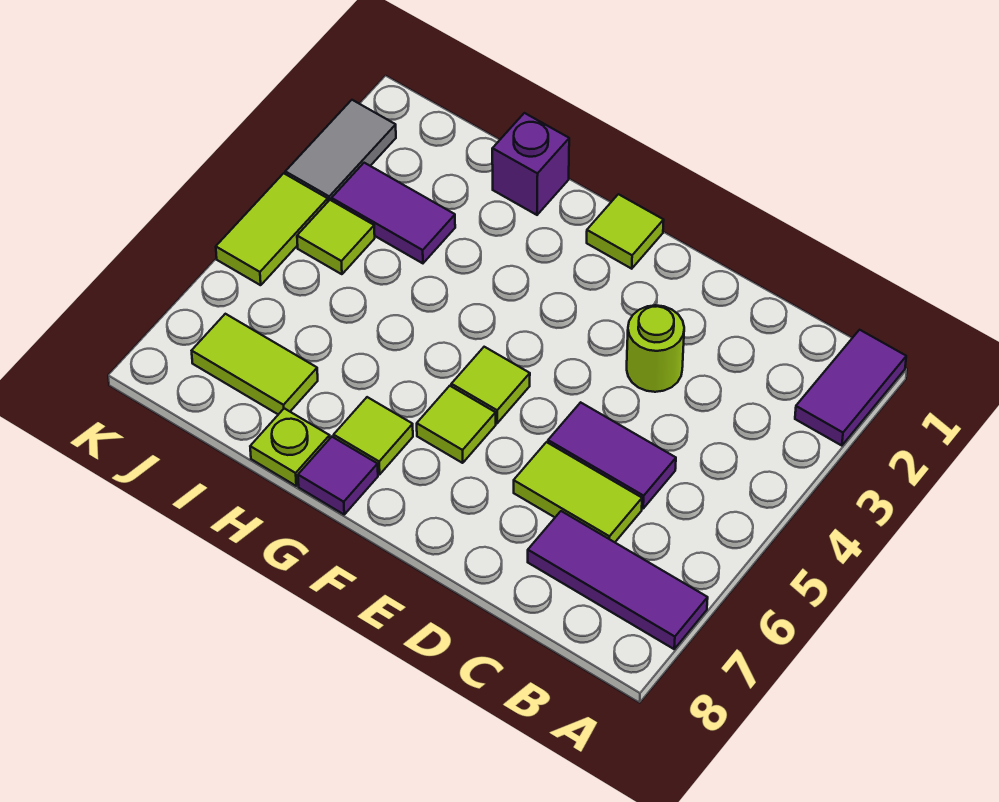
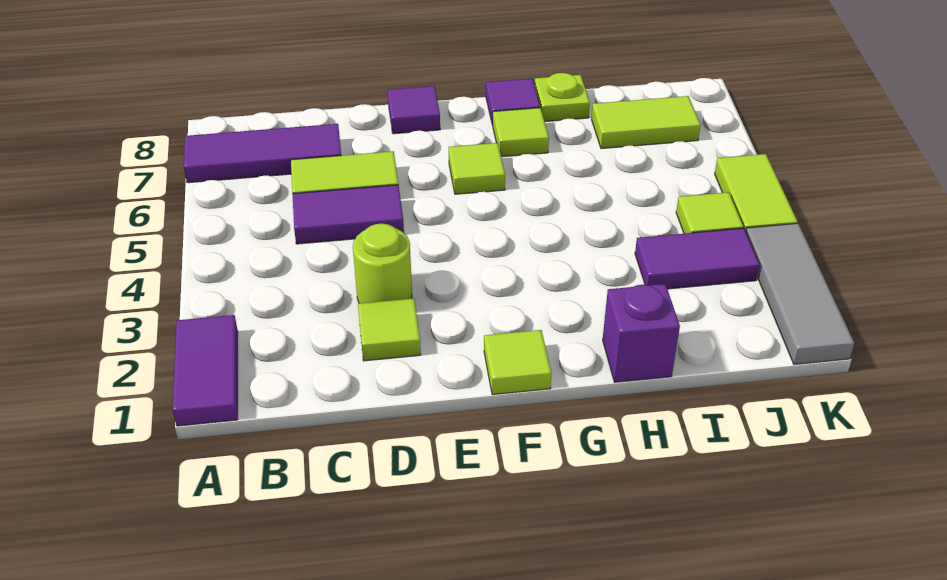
none -> purple 1x1 tile [388,86,440,134]
lime 1x1 tile [451,347,530,423] -> lime 1x1 tile moved to [358,298,421,361]
grey 1x2 tile [285,100,396,201] -> grey 1x3 tile [746,223,854,364]

